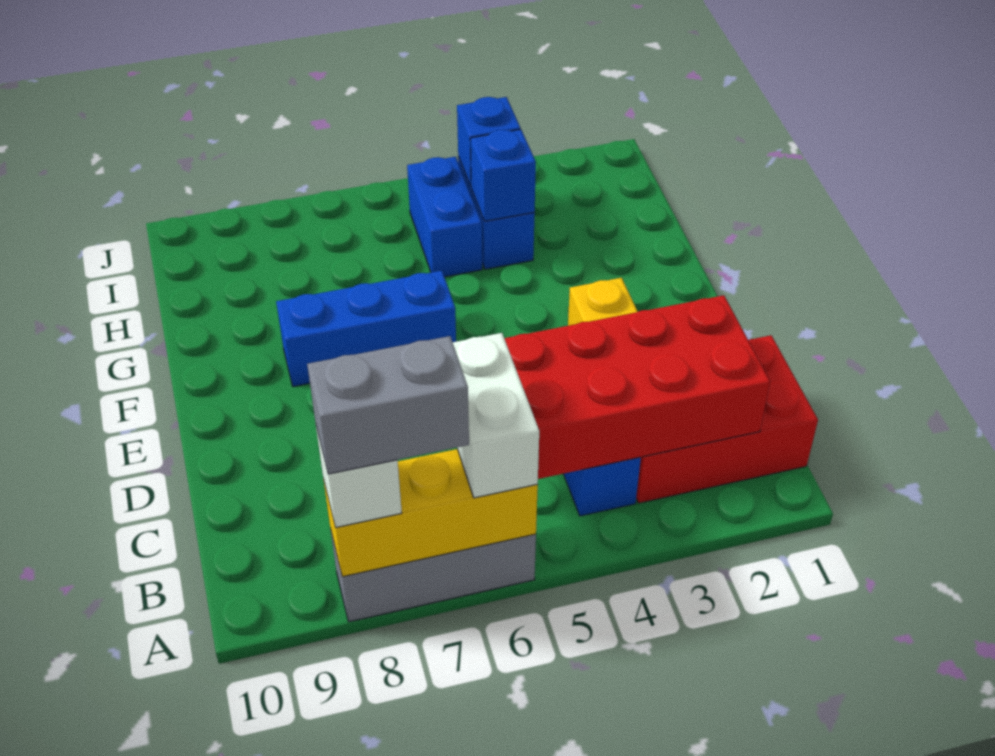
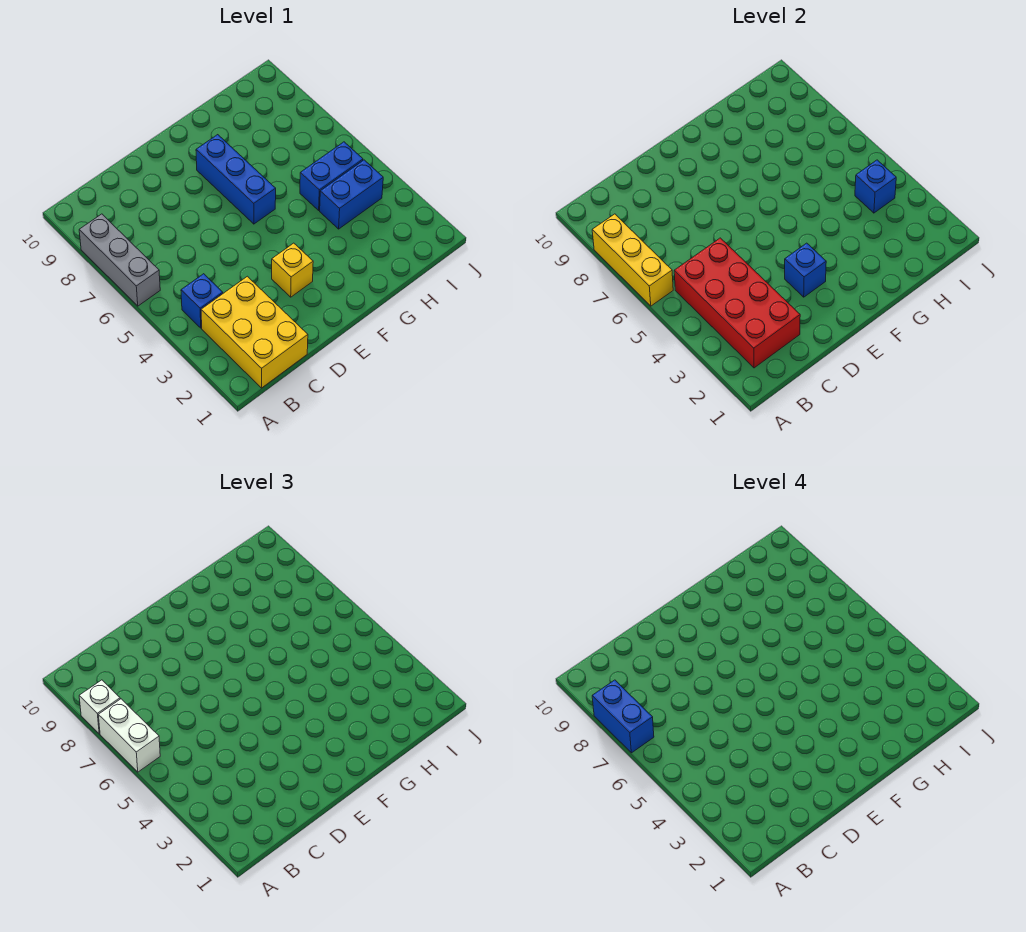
white 1x2 brick [453,333,539,498] -> white 1x2 brick turned to [98,699,160,772]
grey 1x2 brick [307,336,469,474] -> blue 1x2 brick [592,680,654,753]
red 2x3 brick [636,335,818,503] -> yellow 2x3 brick [201,276,308,388]
blue 1x1 brick [470,129,536,221] -> blue 1x1 brick moved to [785,243,826,297]

